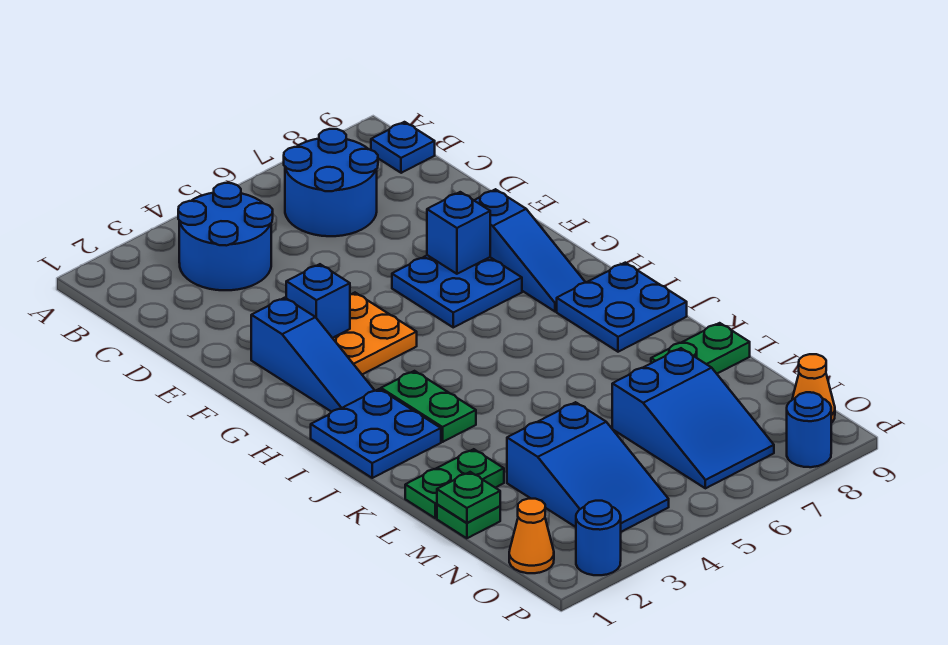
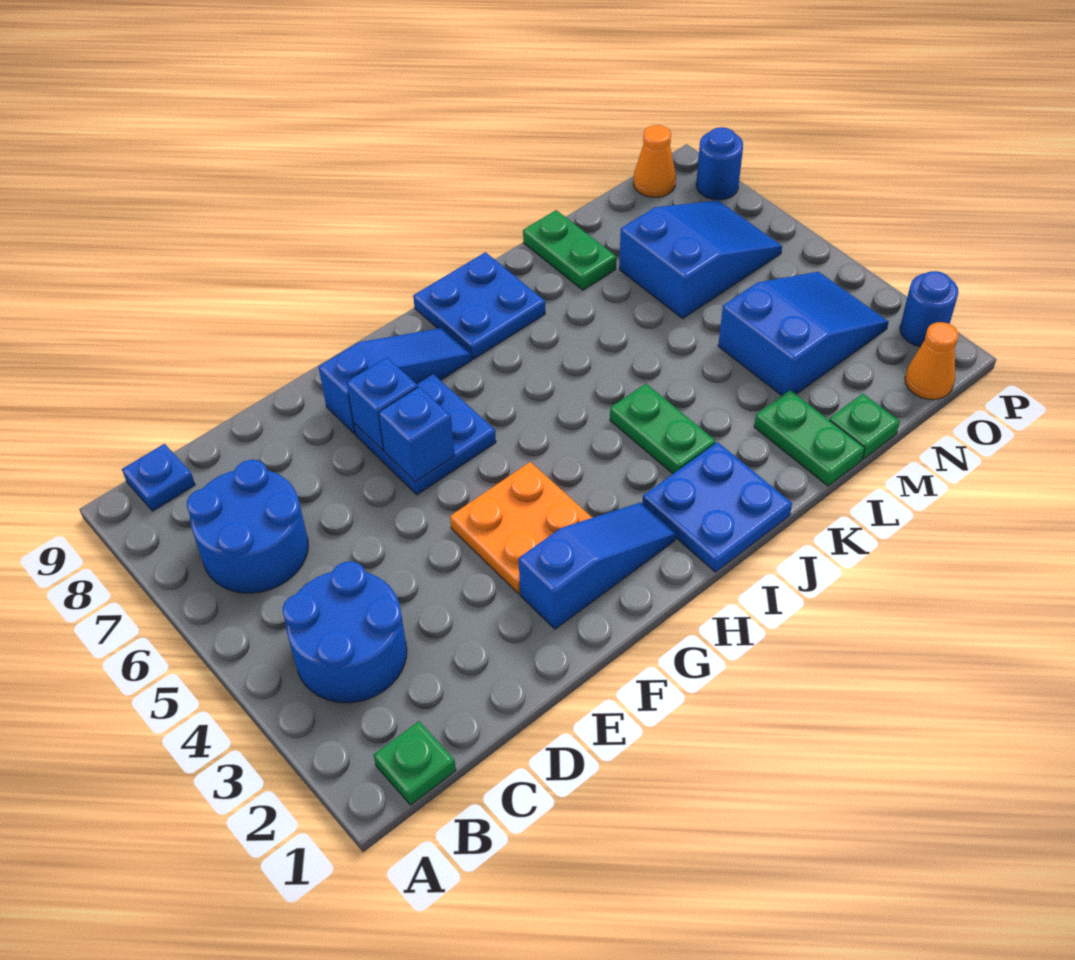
blue 1x1 brick [286,264,350,338] -> blue 1x1 brick moved to [379,387,455,482]
green 1x2 plate [381,371,476,442] -> green 1x2 plate turned to [610,384,716,474]
green 1x1 plate [437,472,500,523] -> green 1x1 plate moved to [374,721,456,805]

